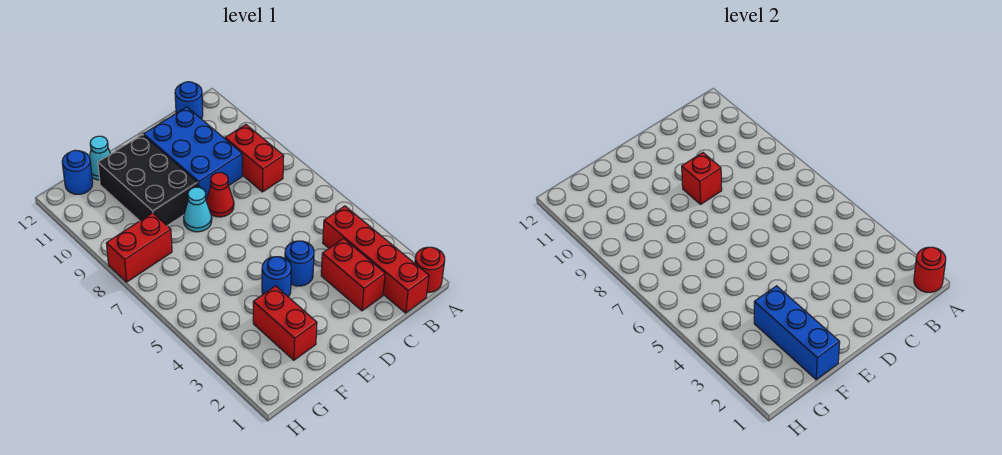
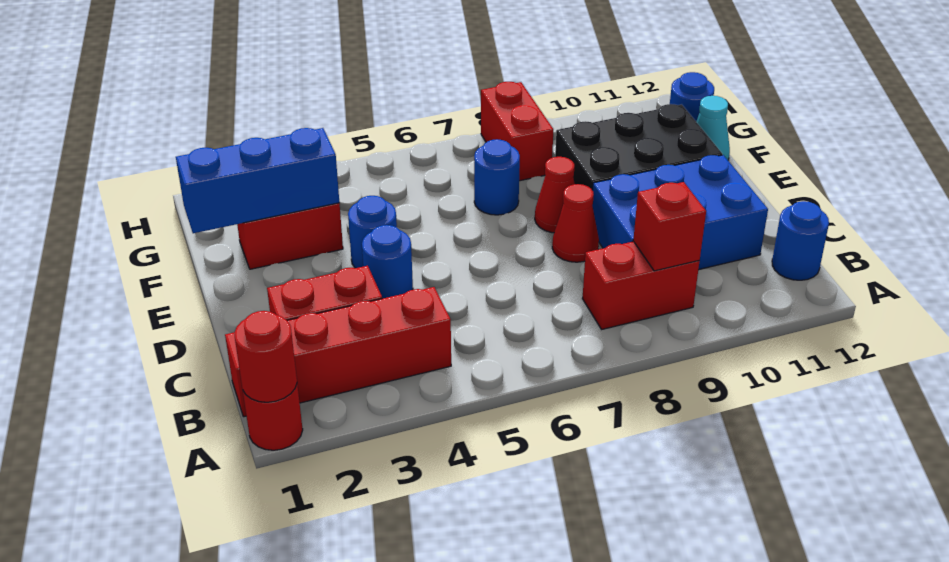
red 1x1 brick [682,153,722,204] -> red 1x1 brick moved to [633,182,706,271]
cyan 1x1 cone [184,187,212,232] -> red 1x1 cone [535,157,575,233]
none -> blue 1x1 round brick [474,139,520,215]

